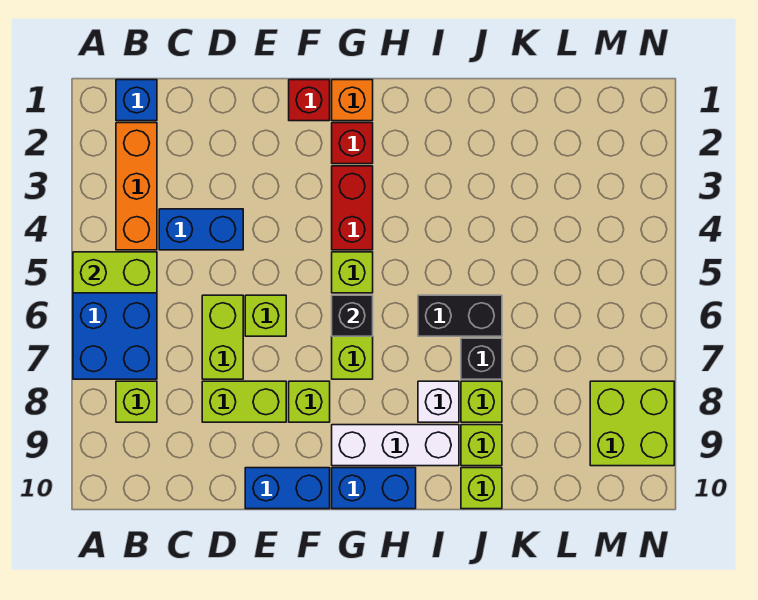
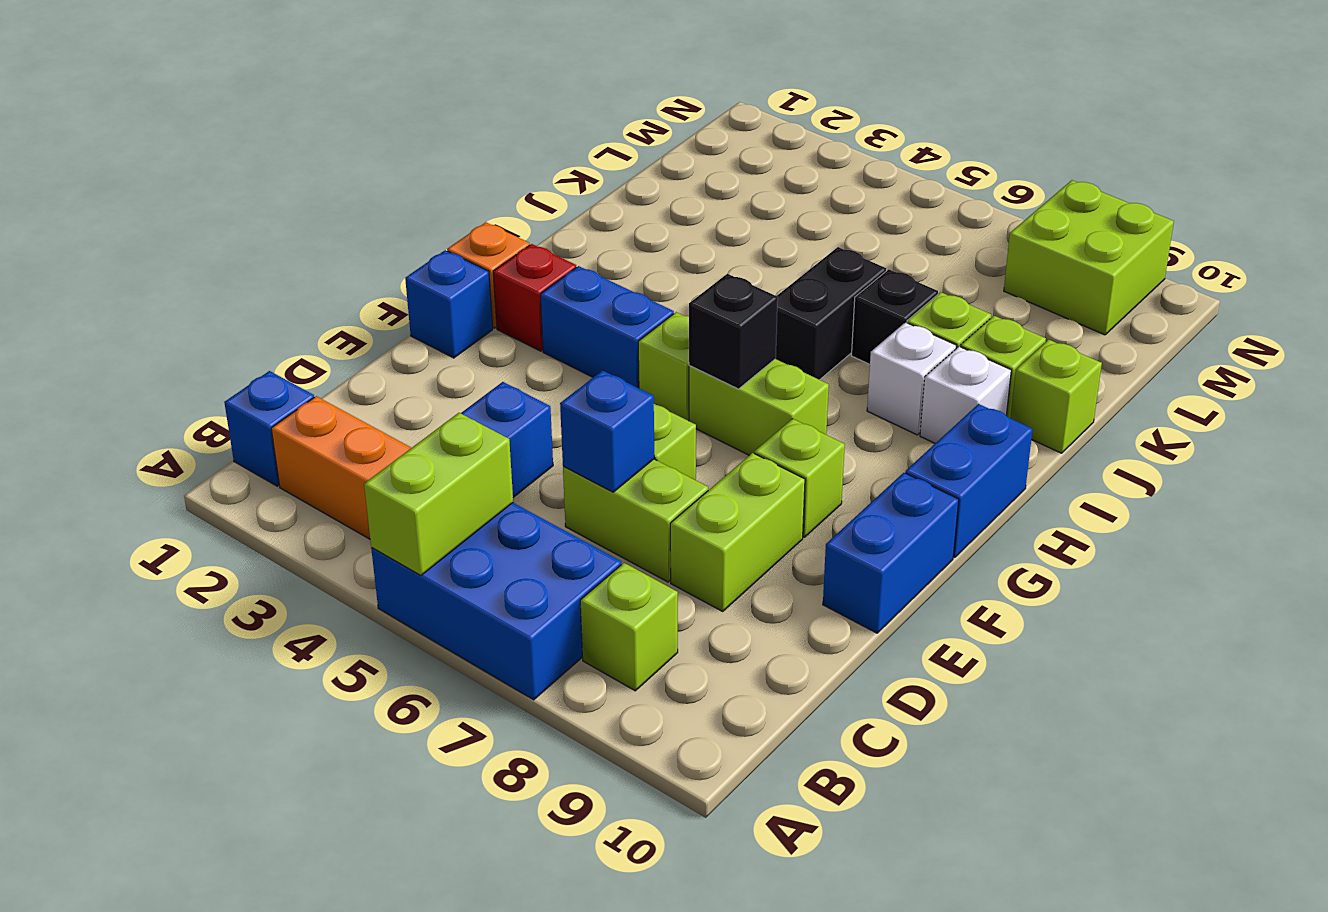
none -> blue 1x1 brick [560,370,654,492]
red 1x1 brick [289,80,330,121] -> blue 1x1 brick [405,250,493,358]
red 1x2 brick [332,166,373,250] -> blue 1x2 brick [540,266,674,388]
white 1x3 brick [332,425,459,466] -> white 1x1 brick [920,347,1011,443]

